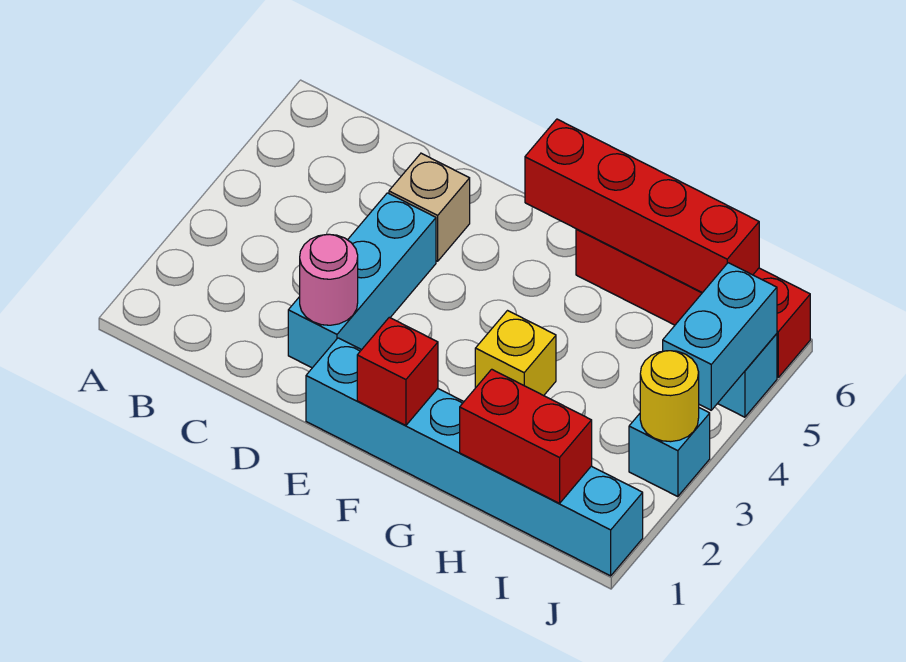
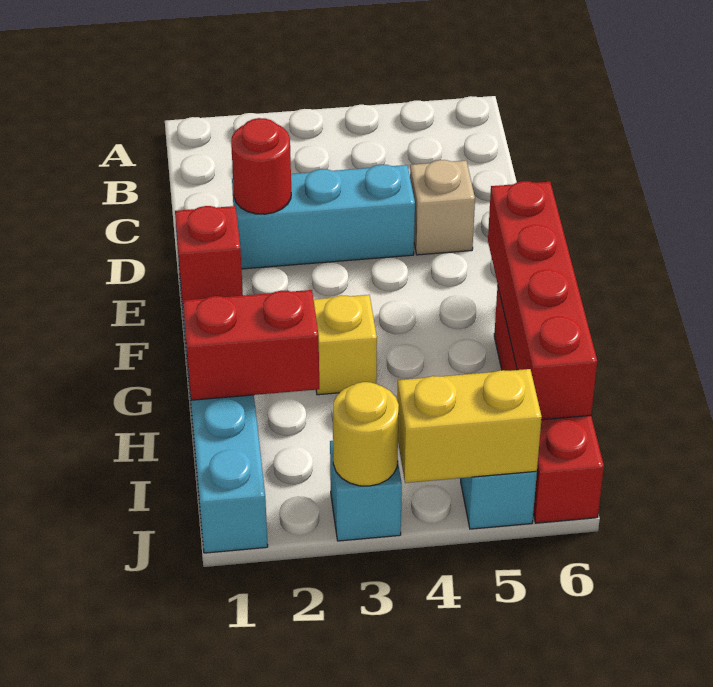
pink 1x1 round brick [300,234,358,325] -> red 1x1 round brick [231,118,291,214]
red 1x2 brick [460,369,592,503] -> red 1x2 brick turned to [183,290,319,400]
cyan 1x2 brick [663,263,777,410] -> yellow 1x2 brick [397,369,542,483]

